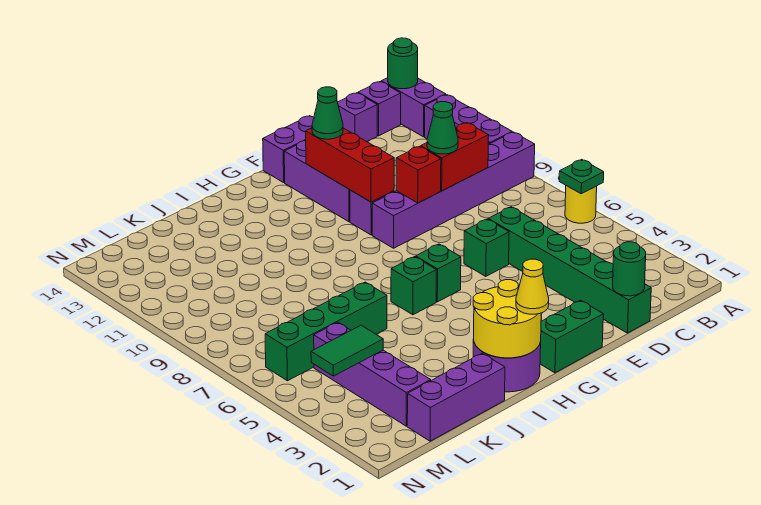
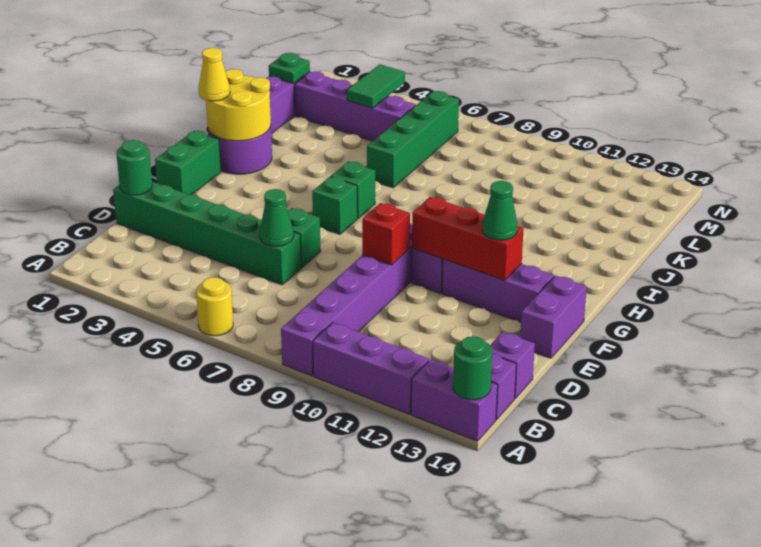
green 1x1 plate [559,159,604,194] -> green 1x1 plate moved to [269,53,310,83]
red 1x2 brick [421,123,489,191] -> none
green 1x1 cone [427,102,458,154] -> green 1x1 cone moved to [259,189,294,246]

